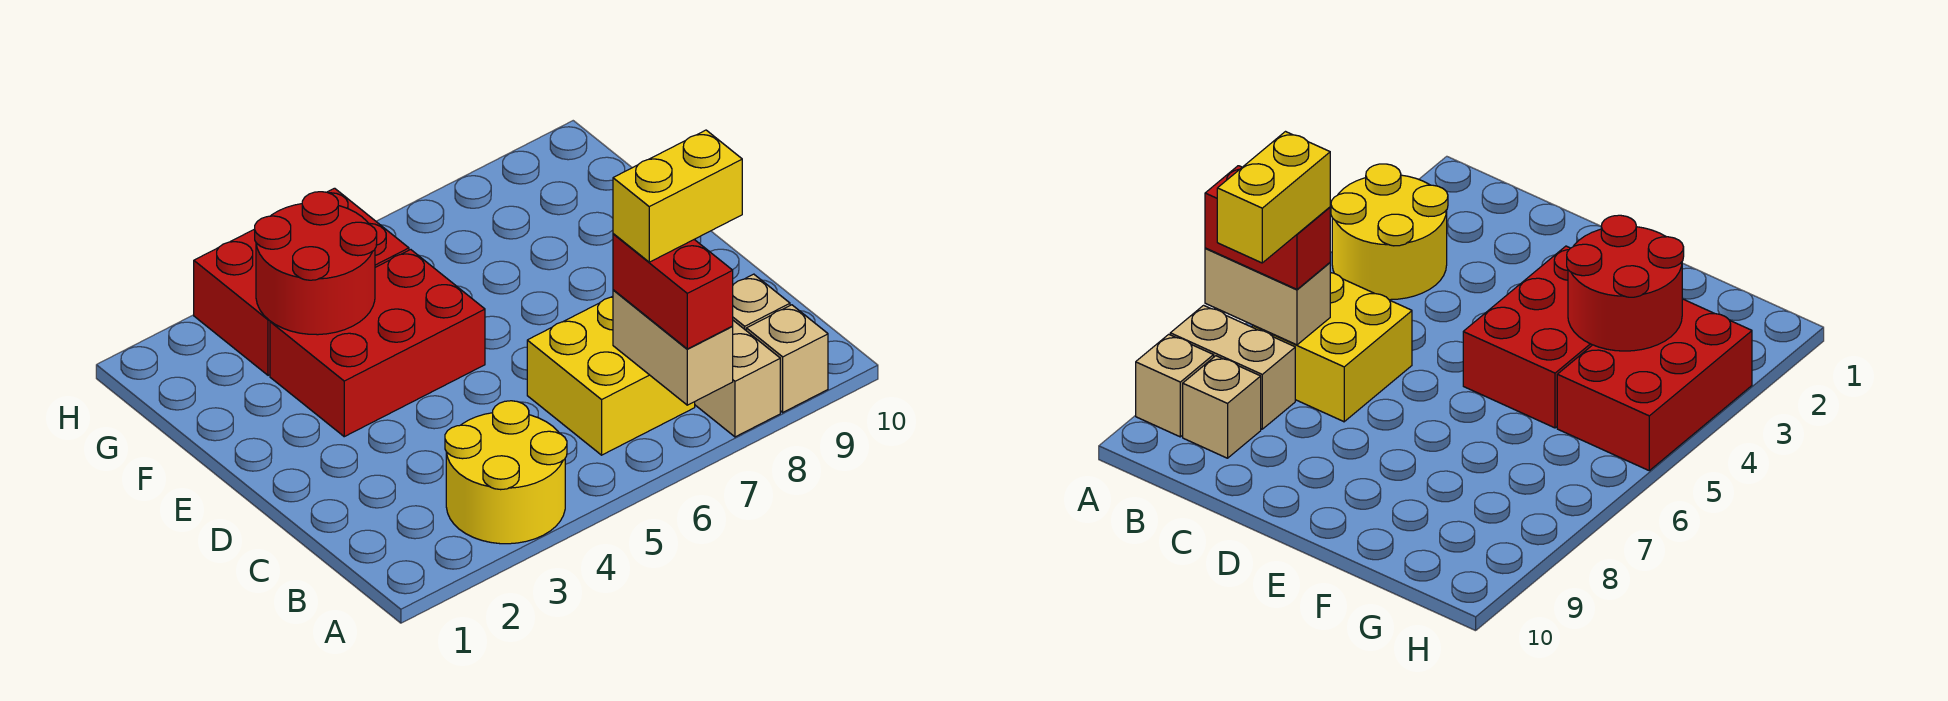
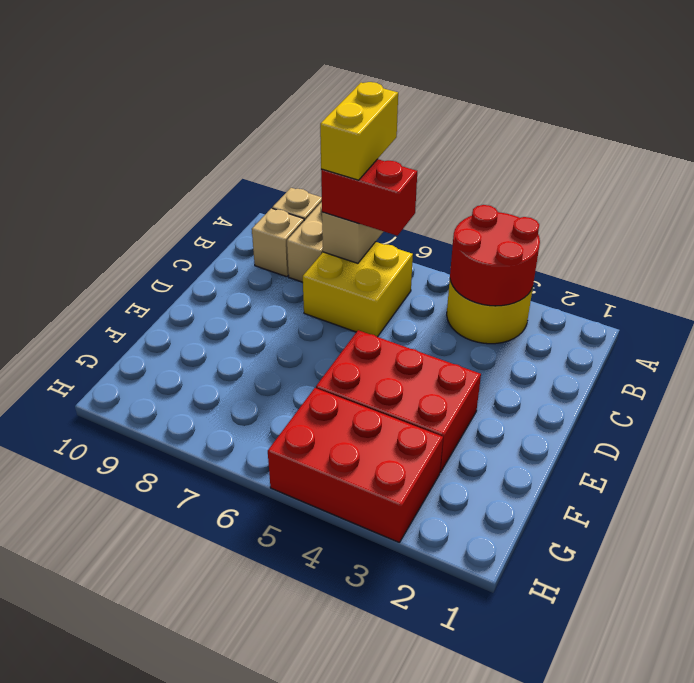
red 1x2 brick [613,234,733,349] -> red 1x2 brick turned to [321,159,417,236]
yellow 1x2 brick [613,130,742,262] -> yellow 1x2 brick turned to [320,82,398,180]
red 2x2 round brick [255,192,377,335] -> red 2x2 round brick moved to [450,205,540,306]

